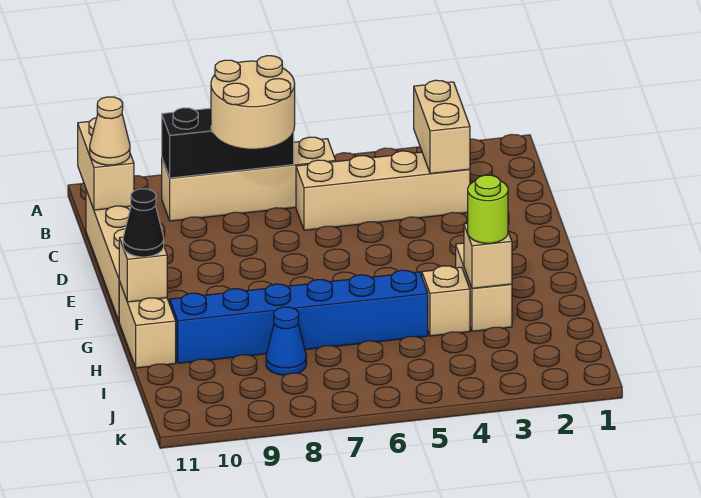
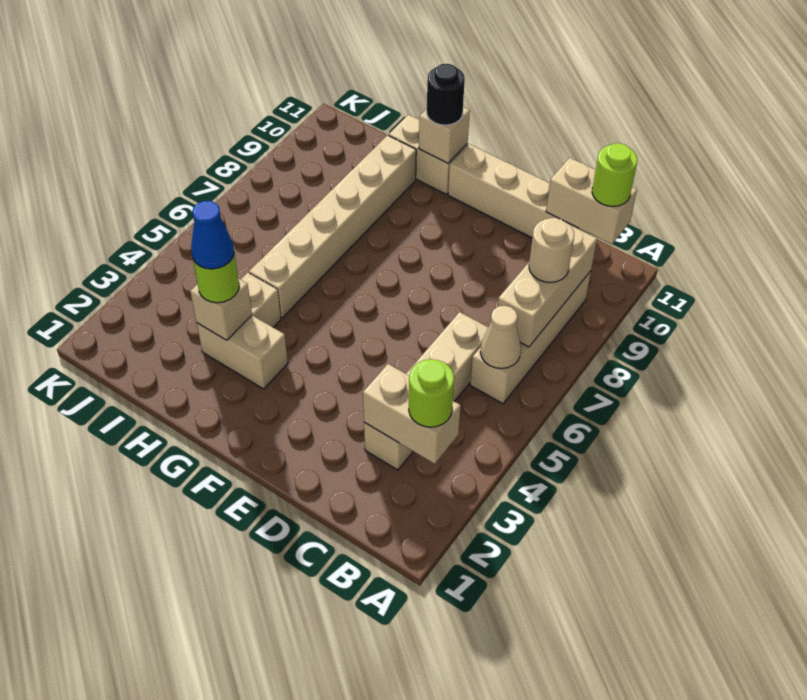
none -> lime 1x1 round brick [409,359,454,427]
black 1x3 brick [162,108,294,178] -> tan 1x3 brick [498,225,597,347]
tan 2x2 round brick [211,56,295,149] -> tan 1x1 round brick [529,218,574,282]
none -> lime 1x1 round brick [592,143,637,206]
tan 1x1 cone [90,97,130,165] -> tan 1x1 cone moved to [480,306,521,368]
black 1x1 cone [123,189,164,257] -> black 1x1 round brick [427,64,465,125]
blue 1x6 brick [170,270,428,363] -> tan 1x6 brick [249,135,416,318]
blue 1x1 cone [266,307,306,375] -> blue 1x1 cone moved to [191,201,234,269]

